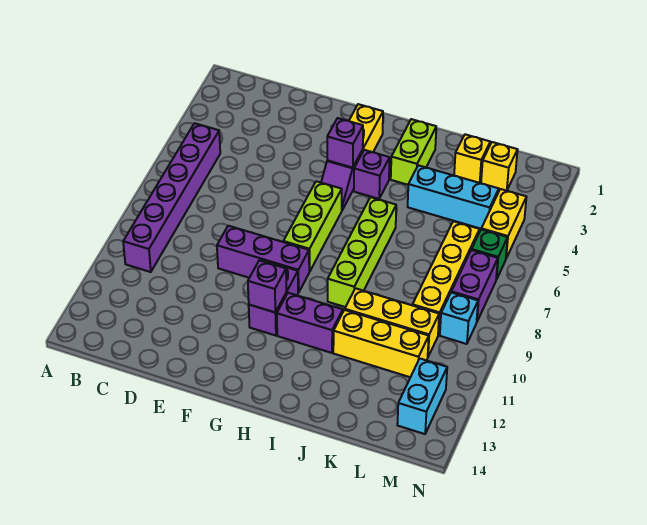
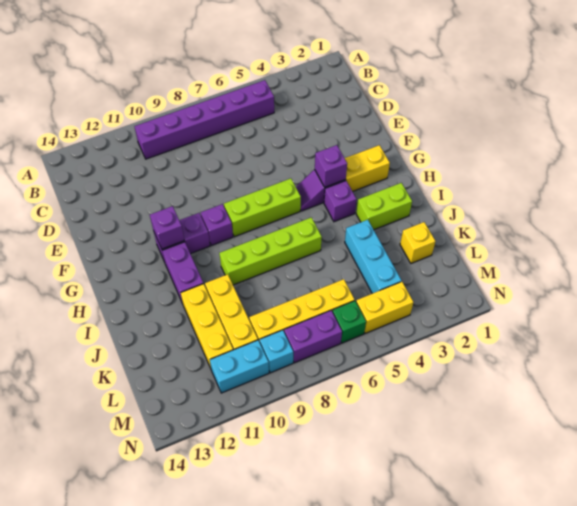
purple 1x3 brick [217,226,309,293] -> purple 1x1 brick [201,204,233,246]
yellow 1x1 brick [481,142,518,191] -> none
cyan 1x2 brick [397,359,447,434] -> cyan 1x2 brick moved to [210,340,269,393]

